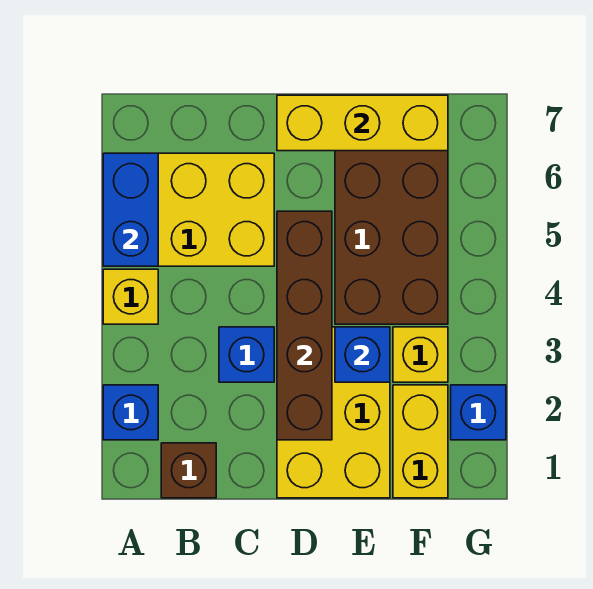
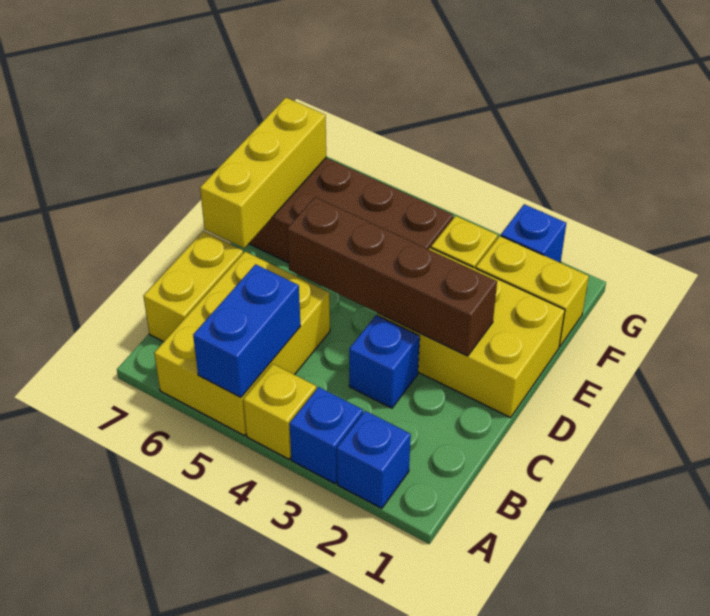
blue 1x2 brick [103,153,158,266] -> blue 1x2 brick turned to [193,264,300,397]
brown 1x1 brick [161,443,216,498] -> none
none -> yellow 1x2 brick [143,231,243,342]
blue 1x1 brick [335,327,390,382] -> blue 1x1 brick moved to [289,387,363,484]

